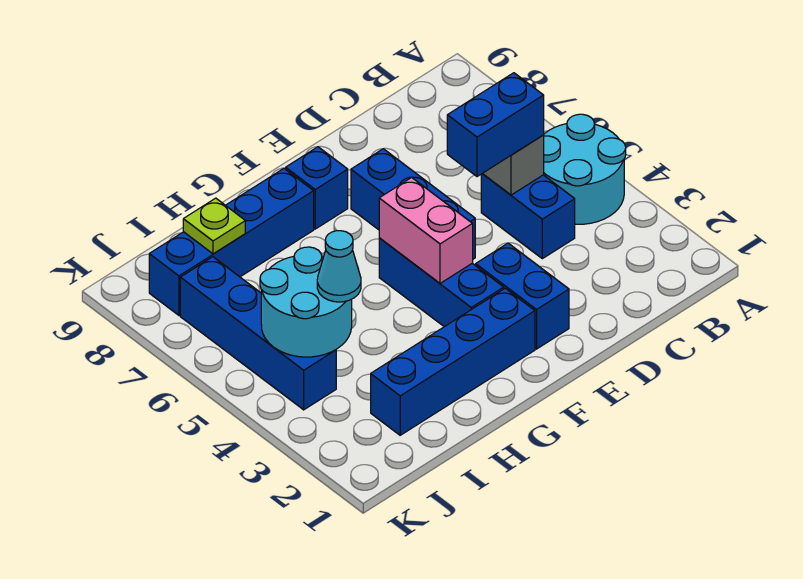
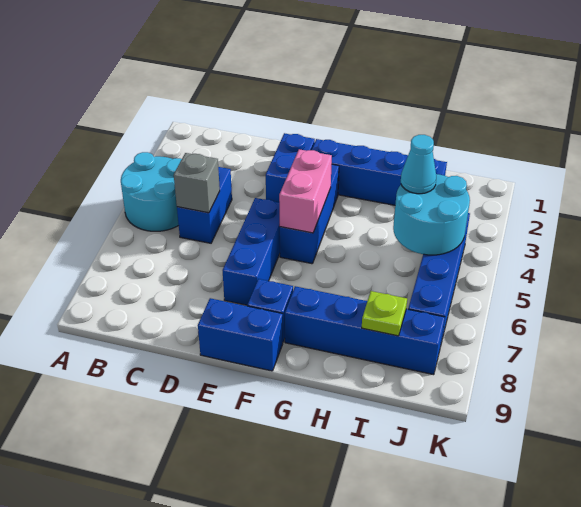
blue 1x2 brick [447,73,544,177] -> blue 1x2 brick moved to [198,298,283,371]

